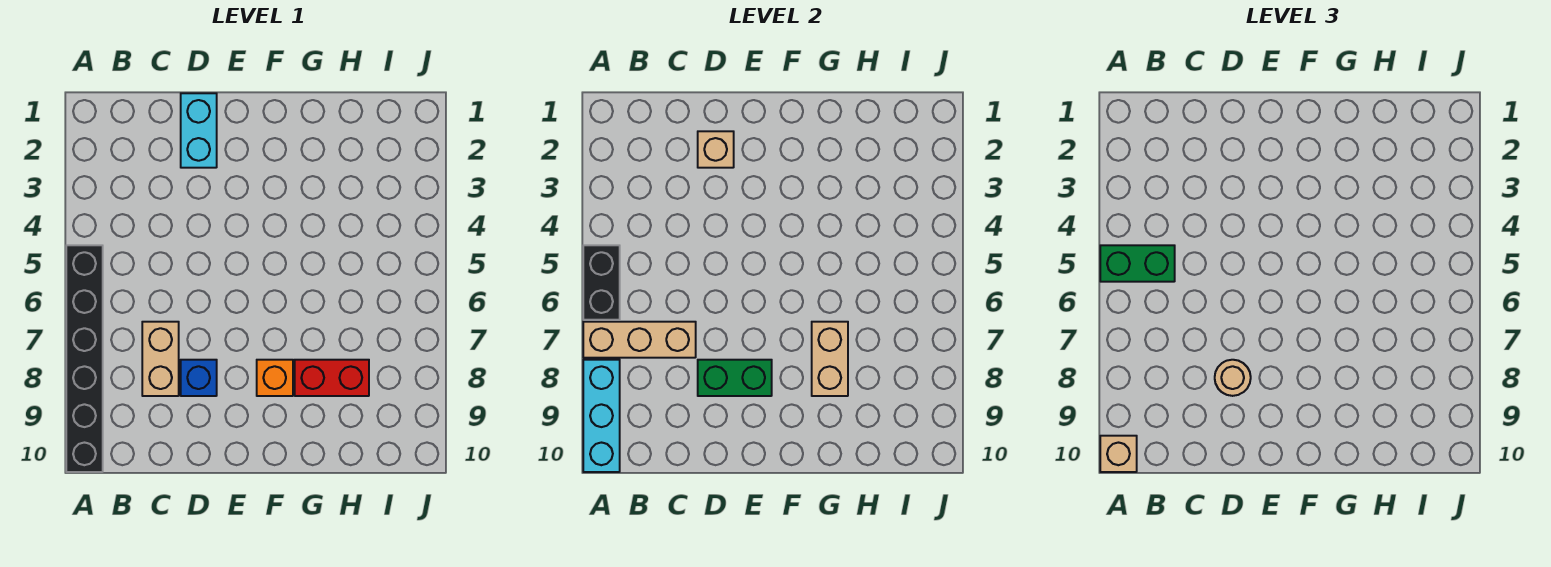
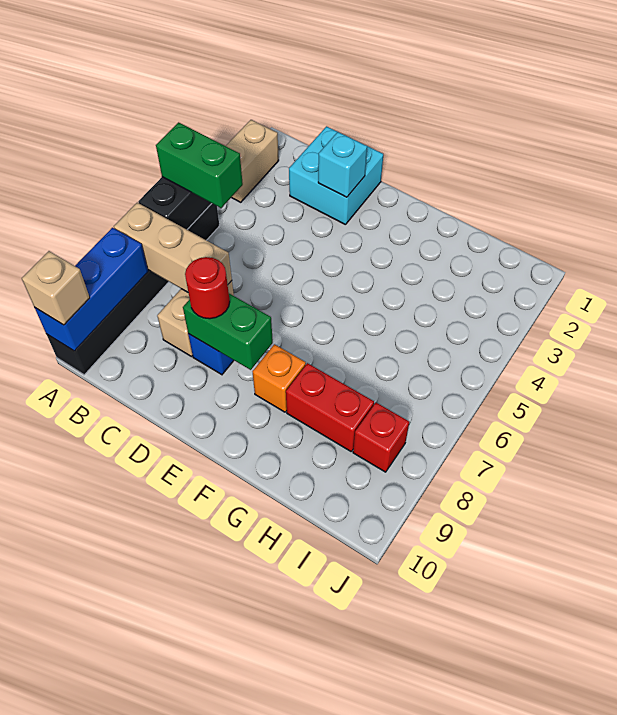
cyan 1x3 brick [583,360,620,472] -> blue 1x3 brick [35,228,148,351]
cyan 1x2 brick [181,93,217,168] -> cyan 2x2 brick [289,126,383,225]
tan 1x1 brick [698,131,734,168] -> cyan 1x1 brick [318,132,367,197]
tan 1x1 round brick [1215,360,1251,396] -> red 1x1 round brick [185,257,230,319]
tan 1x2 brick [812,322,848,396] -> tan 1x2 brick moved to [226,120,279,202]
none -> red 1x1 brick [353,403,409,472]

